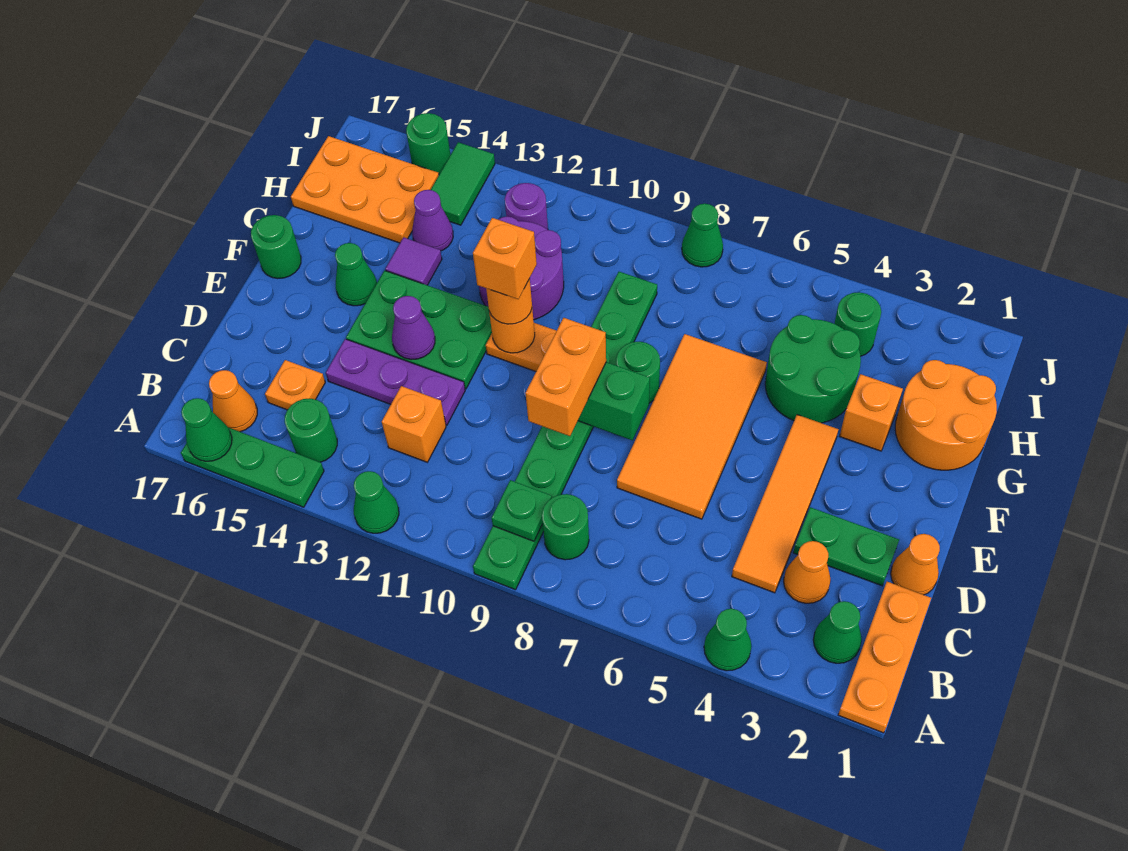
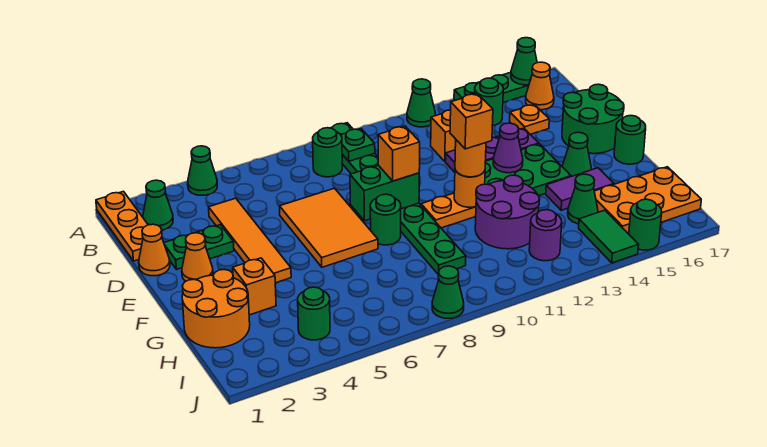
orange 1x1 cone [784,541,831,603] -> orange 1x1 cone moved to [182,233,213,281]
orange 2x4 tile [617,334,767,519] -> orange 2x3 tile [280,188,378,267]
orange 1x2 brick [525,318,606,436] -> orange 1x1 brick [378,126,420,181]
green 2x2 round brick [765,315,861,423] -> green 2x2 round brick moved to [562,84,624,154]
purple 1x1 tile [385,237,442,285] -> purple 1x2 tile [546,168,614,210]
purple 1x1 cone [412,190,453,251] -> green 1x1 cone [568,174,598,224]

